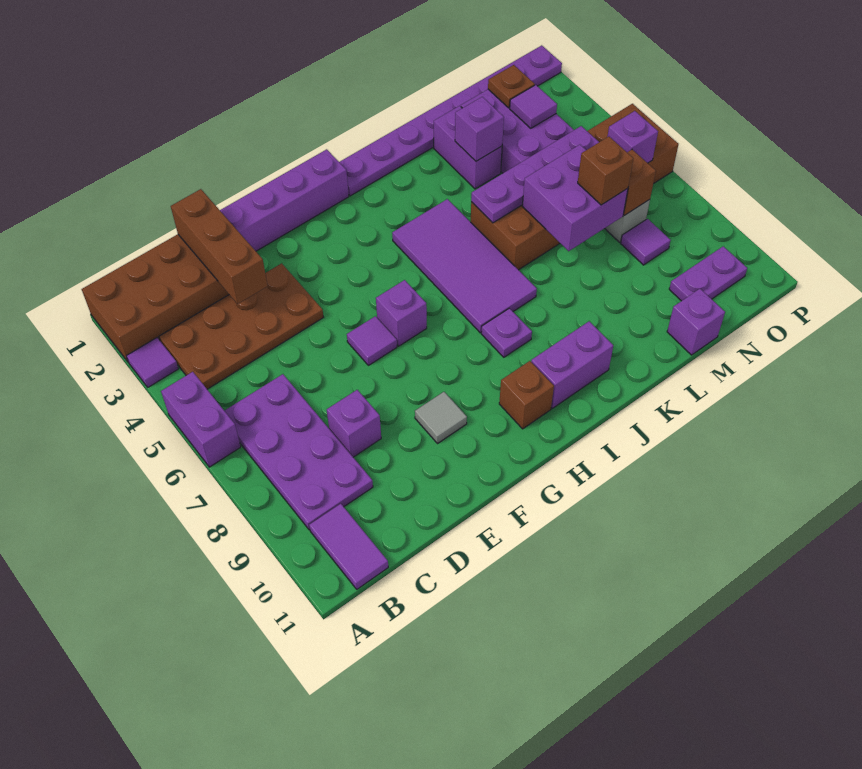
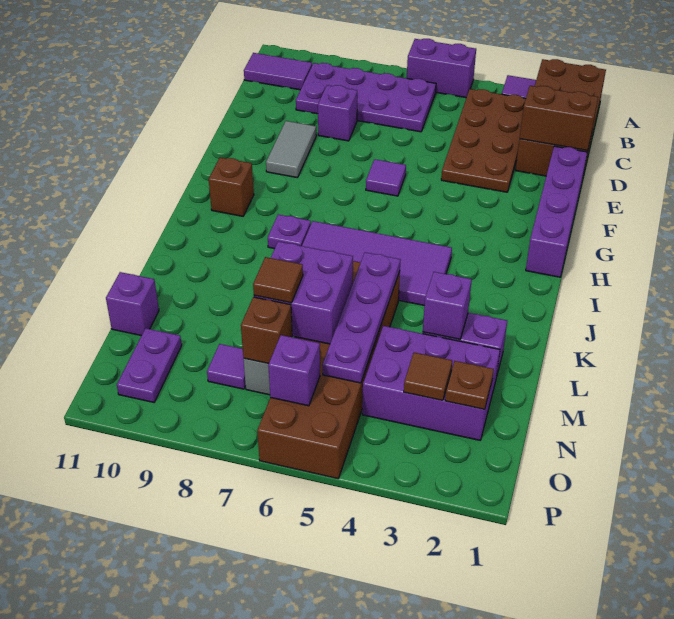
brown 1x3 brick [171,189,268,304] -> brown 1x2 brick [520,86,598,151]
grey 1x1 tile [415,392,467,444] -> grey 1x2 tile [266,121,316,178]
purple 1x1 brick [376,280,427,346] -> none
purple 1x8 plate [340,45,562,196] -> none
purple 1x2 brick [531,321,613,408] -> none
brown 1x1 brick [578,137,633,205] -> brown 1x1 tile [253,257,303,303]
purple 1x1 tile [510,85,557,128] -> brown 1x1 tile [404,352,452,400]

